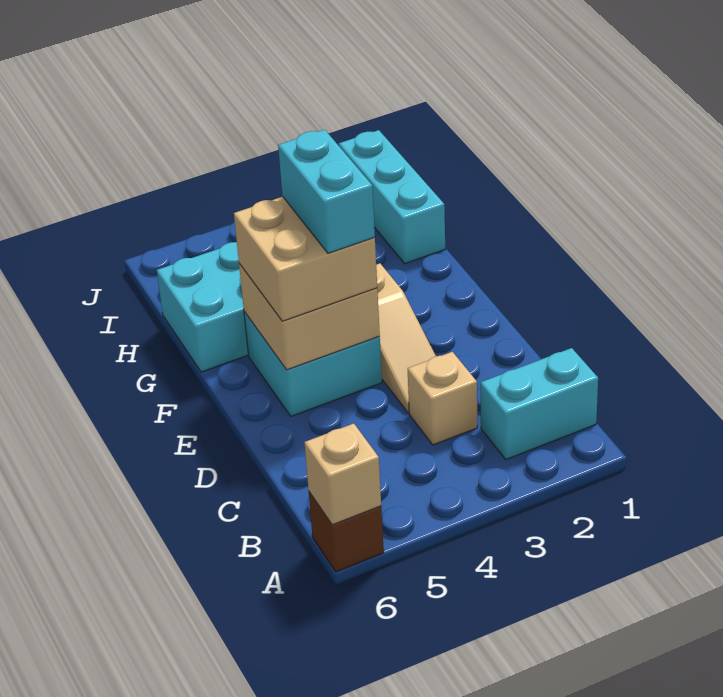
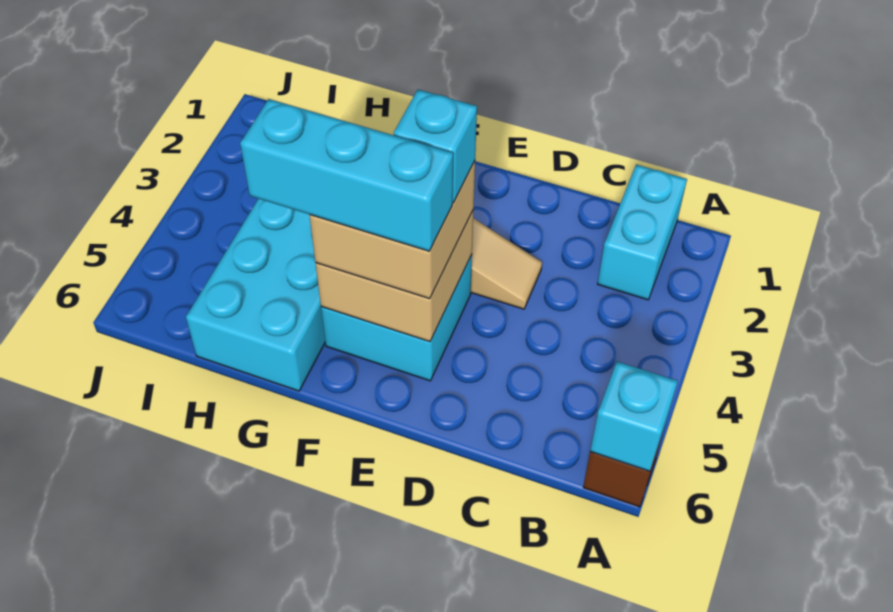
tan 1x1 brick [305,424,381,525] -> cyan 1x1 brick [590,362,678,472]
tan 1x1 brick [408,352,477,445] -> none
cyan 1x2 brick [278,130,375,253] -> cyan 1x1 brick [394,89,477,203]
cyan 1x3 brick [339,130,445,263] -> cyan 1x3 brick moved to [240,99,453,251]

